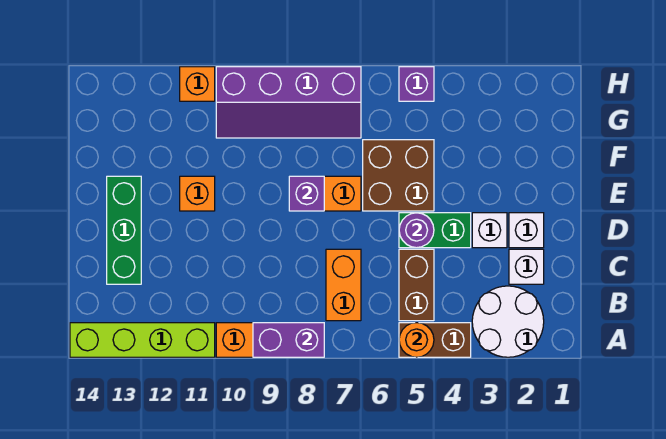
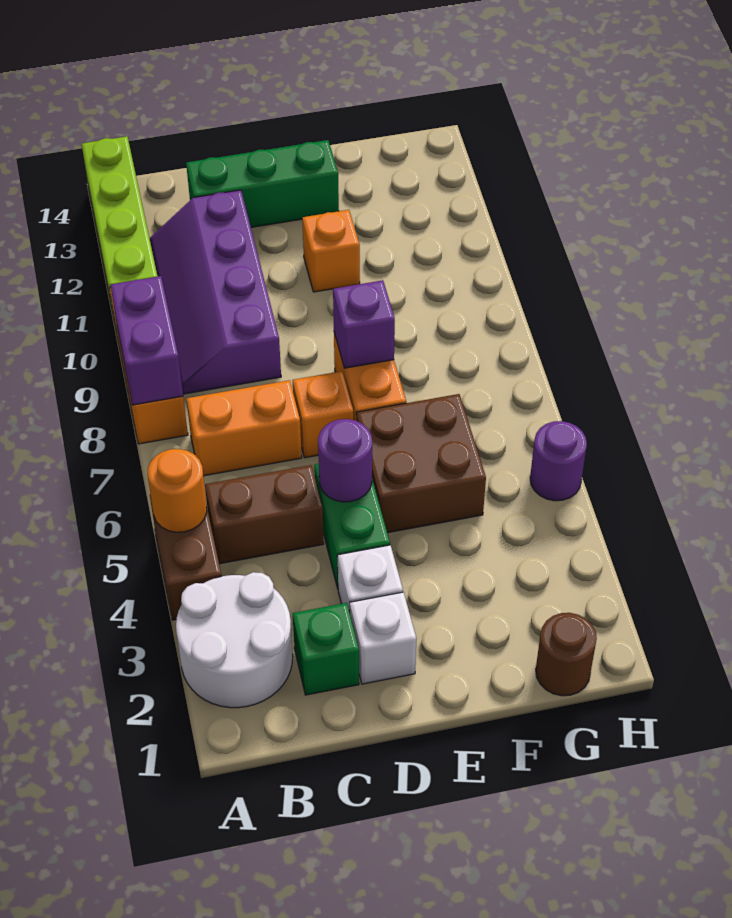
white 1x1 brick [509,249,544,284] -> green 1x1 brick [293,603,359,695]
none -> brown 1x1 round brick [536,613,597,696]
purple 2x4 slope [216,67,361,138] -> purple 2x4 slope moved to [149,190,281,394]
purple 1x1 brick [399,67,434,101] -> purple 1x1 round brick [530,421,587,501]
orange 1x1 brick [180,67,215,101] -> orange 1x1 brick moved to [293,371,353,458]

